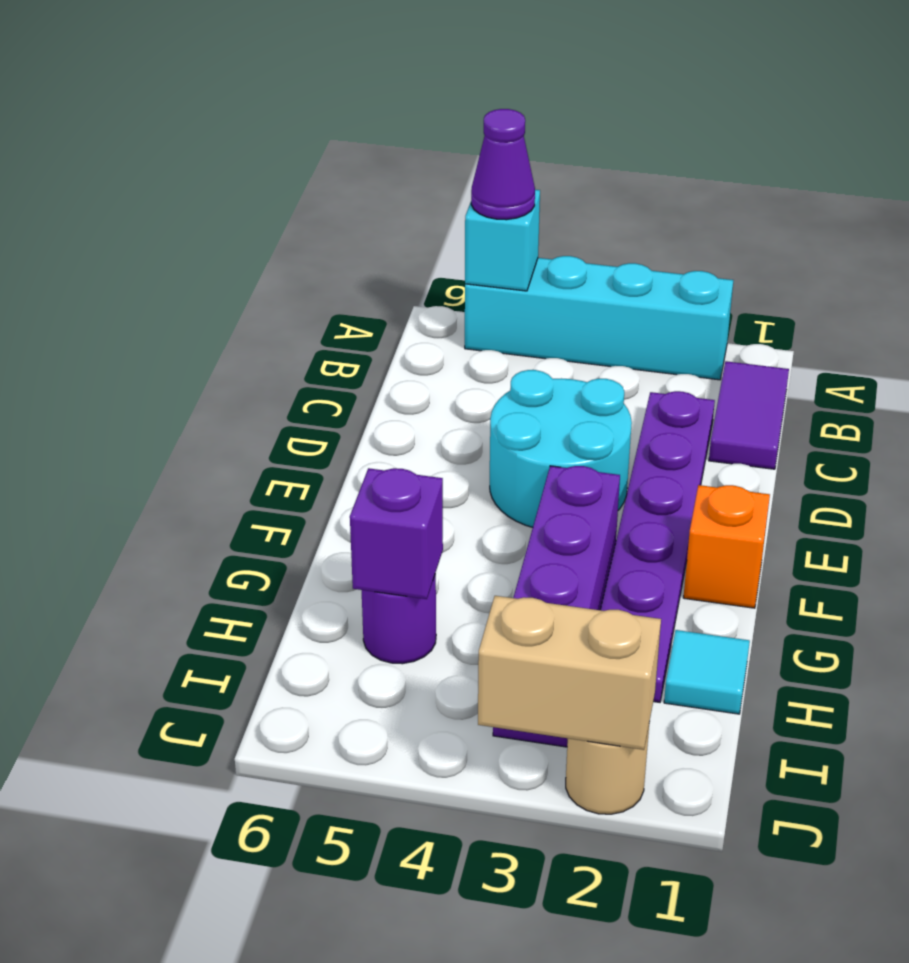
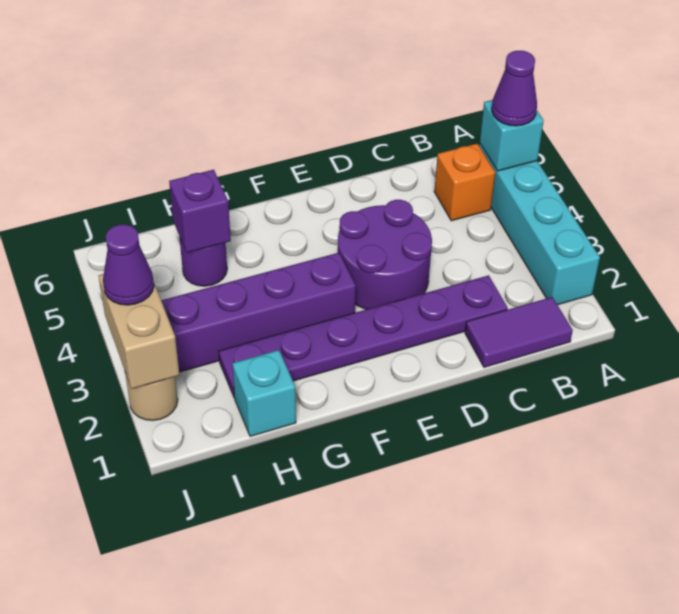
cyan 2x2 round brick [490,370,632,527] -> purple 2x2 round brick [338,200,432,309]
orange 1x1 brick [683,485,770,608] -> orange 1x1 brick moved to [434,144,495,221]
cyan 1x1 tile [664,630,750,714] -> cyan 1x1 brick [232,350,296,437]
none -> purple 1x1 cone [103,224,154,305]

